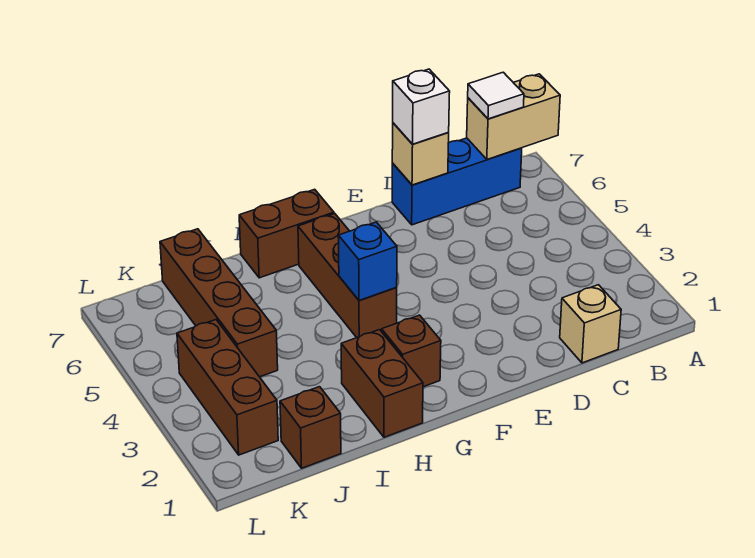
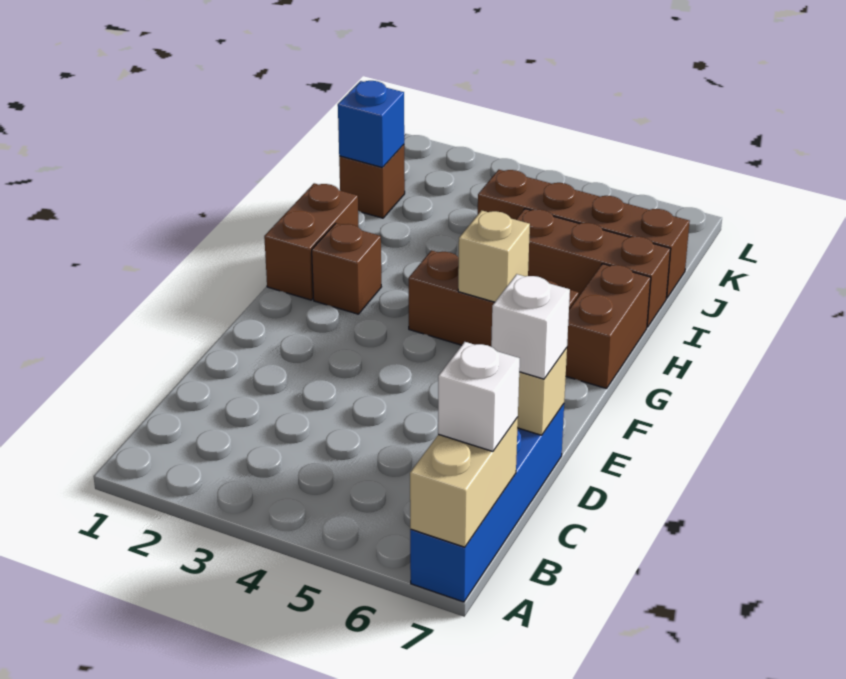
blue 1x3 brick [392,138,522,225] -> blue 1x4 brick [410,404,564,602]
white 1x1 tile [468,72,524,119] -> white 1x1 brick [438,342,520,451]
tan 1x1 brick [560,285,621,363] -> tan 1x1 brick moved to [458,210,530,302]
blue 1x1 brick [338,222,397,300] -> blue 1x1 brick moved to [338,81,404,168]
brown 1x2 brick [341,330,423,437] -> brown 1x2 brick turned to [264,183,358,300]
brown 1x3 brick [177,320,278,455] -> brown 1x3 brick moved to [516,209,670,327]

